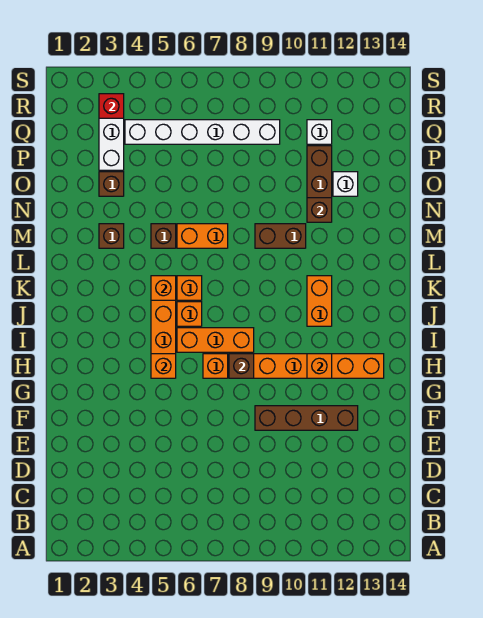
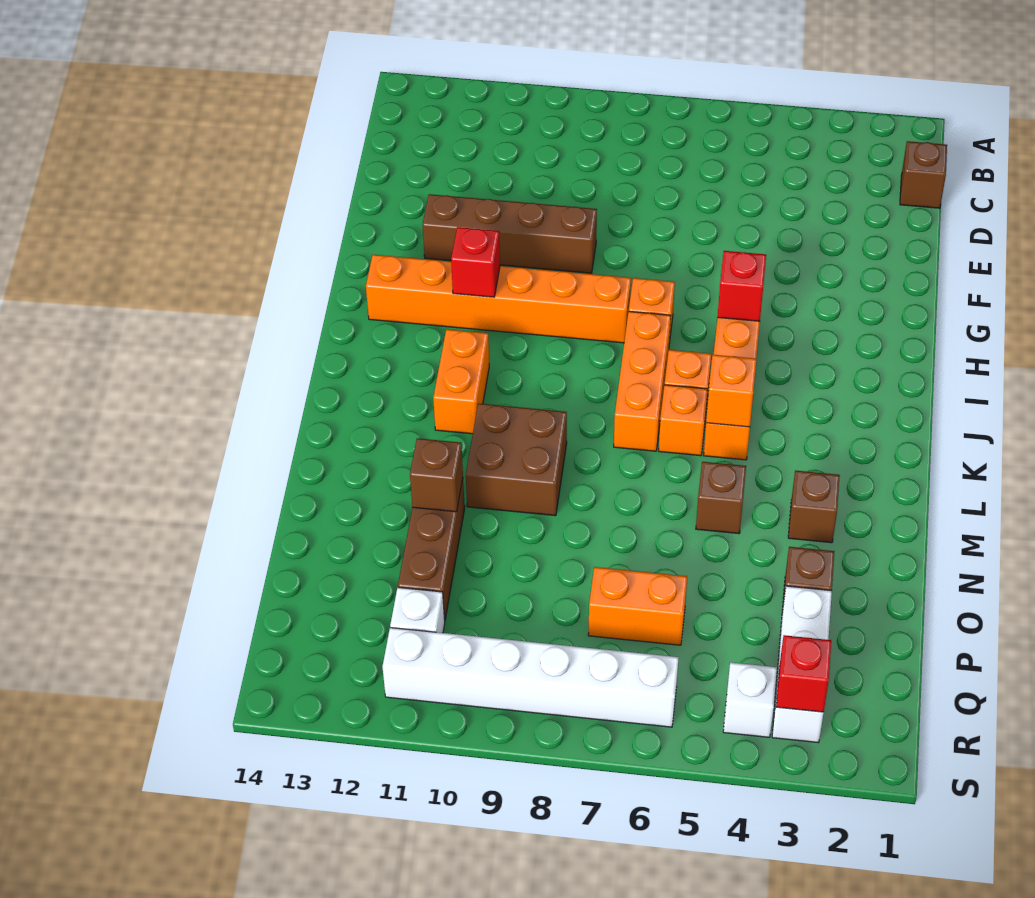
orange 1x1 brick [151,354,176,378] -> red 1x1 brick [718,251,766,321]
brown 1x1 brick [229,354,254,378] -> brown 1x1 brick moved to [900,141,947,208]
orange 1x1 brick [307,354,332,378] -> red 1x1 brick [451,227,500,297]
orange 1x3 brick [177,328,254,352] -> orange 1x3 brick turned to [614,311,671,451]
orange 1x2 brick [177,224,228,248] -> orange 1x2 brick moved to [588,567,687,645]
brown 1x2 brick [255,224,306,248] -> brown 2x2 brick [466,403,567,516]
white 1x1 brick [333,172,358,196] -> white 1x1 brick moved to [723,662,777,737]
white 1x6 brick [125,120,280,144] -> white 1x6 brick moved to [383,628,679,727]

